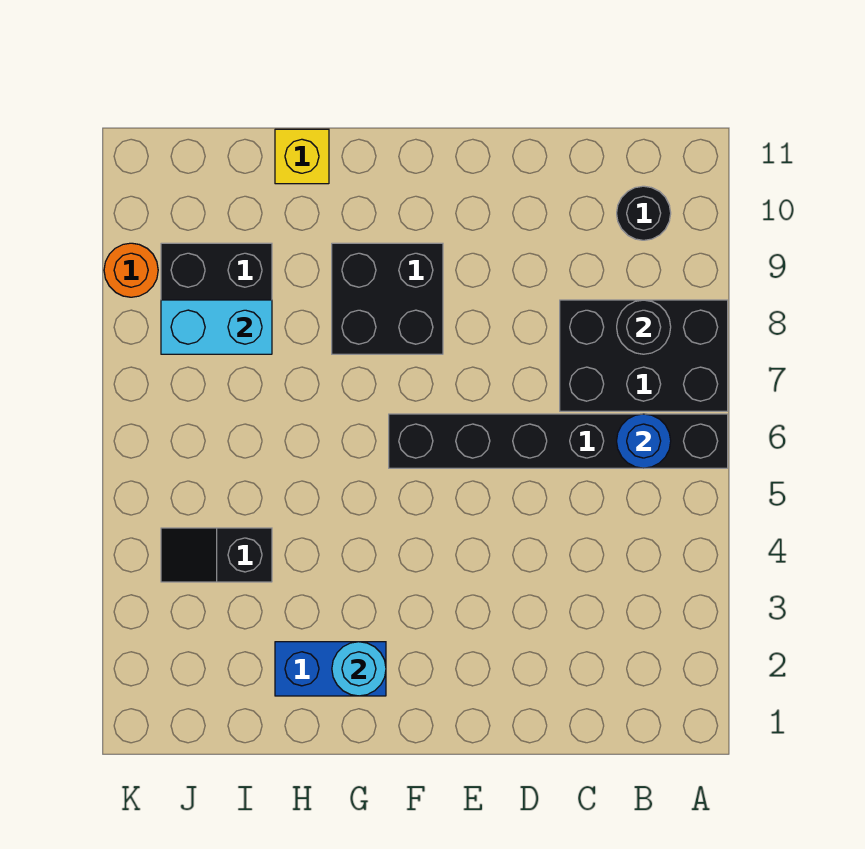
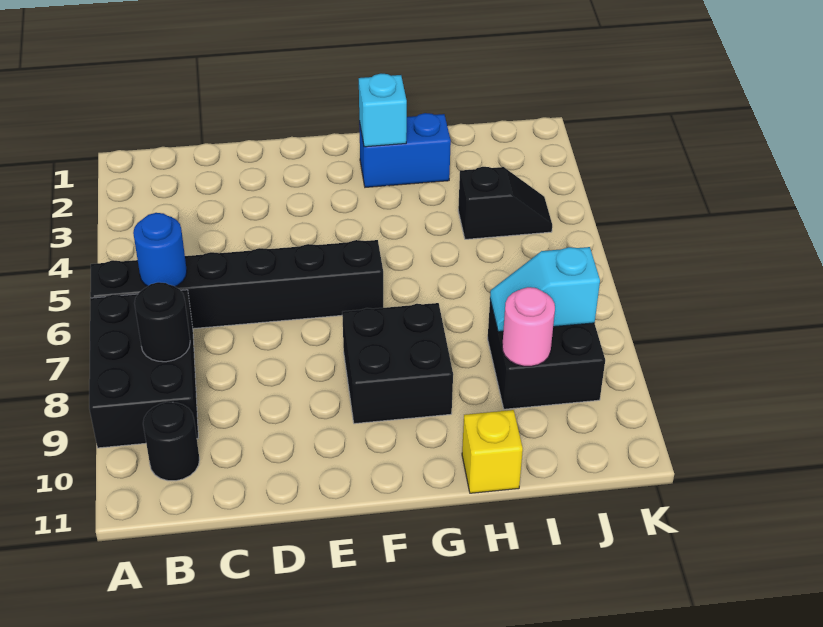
black 2x3 brick [560,300,728,411] -> black 2x3 brick turned to [89,290,198,448]
cyan 1x1 round brick [332,642,386,696] -> cyan 1x1 brick [359,74,407,147]
cyan 1x2 brick [161,300,272,354] -> cyan 1x2 slope [490,247,600,332]
none -> pink 1x1 round brick [502,287,555,366]
orange 1x1 round brick [104,243,158,297] -> none

